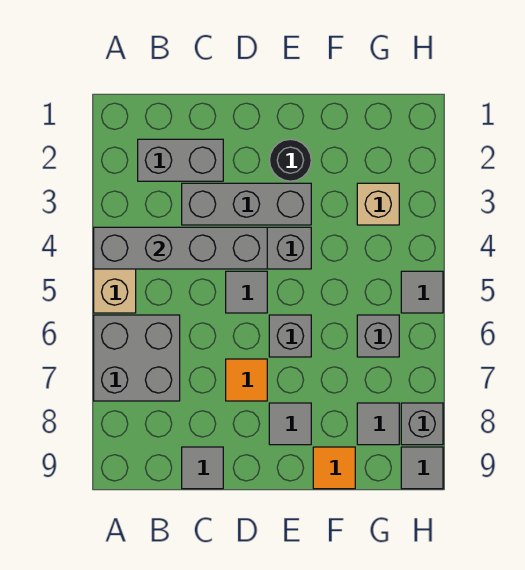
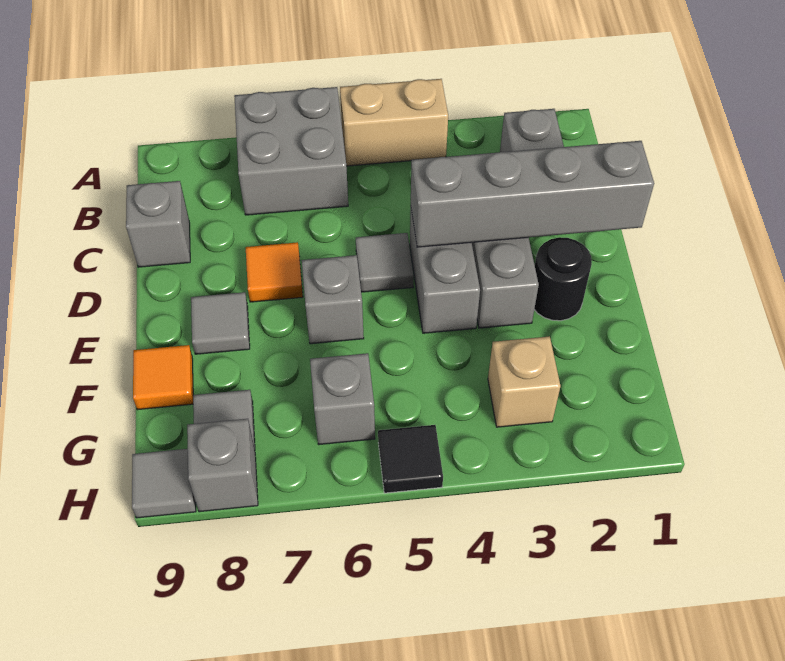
grey 1x4 brick [94,227,267,269] -> grey 1x4 brick turned to [411,141,654,247]
grey 1x1 tile [182,447,223,489] -> grey 1x1 brick [126,181,190,267]
grey 1x1 tile [401,271,443,313] -> black 1x1 tile [378,425,443,493]

